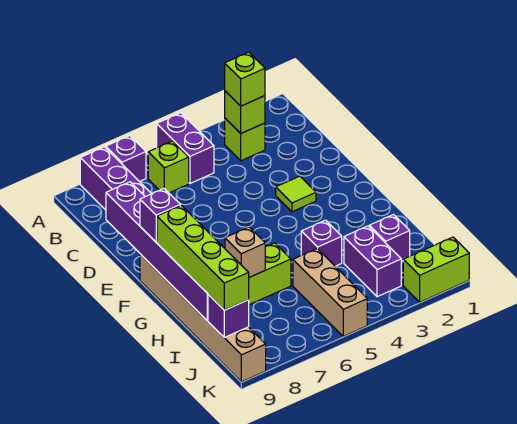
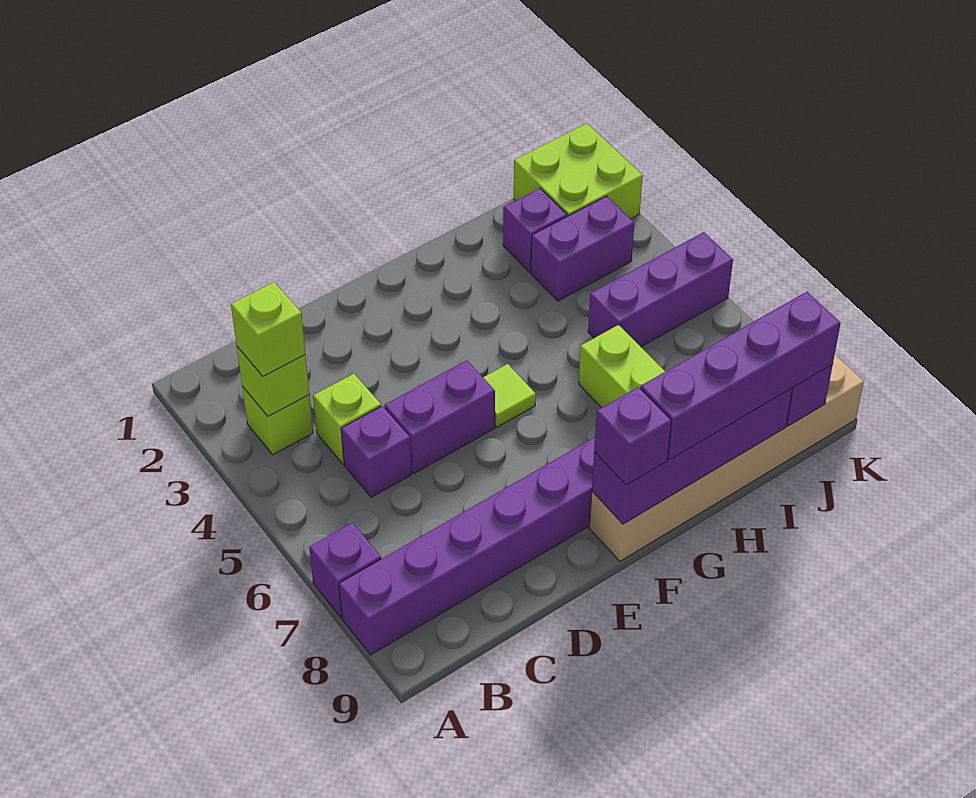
purple 1x2 brick [157,113,214,183] -> purple 1x2 brick moved to [384,360,495,473]
lime 1x1 brick [148,141,189,193] -> lime 1x1 brick moved to [313,374,381,464]
purple 1x6 brick [106,182,208,321] -> purple 1x4 brick [592,388,792,524]
lime 1x1 tile [276,176,316,212] -> lime 1x1 tile moved to [483,364,536,427]
lime 1x4 brick [157,205,249,310] -> purple 1x4 brick [640,292,841,460]
purple 1x1 brick [301,220,342,266] -> purple 1x1 brick moved to [341,406,412,497]
tan 1x1 brick [225,227,265,277] -> none
tan 1x3 brick [293,249,367,336] -> purple 1x3 brick [588,232,733,347]
lime 1x2 brick [403,237,469,302] -> lime 2x2 brick [514,123,643,219]

